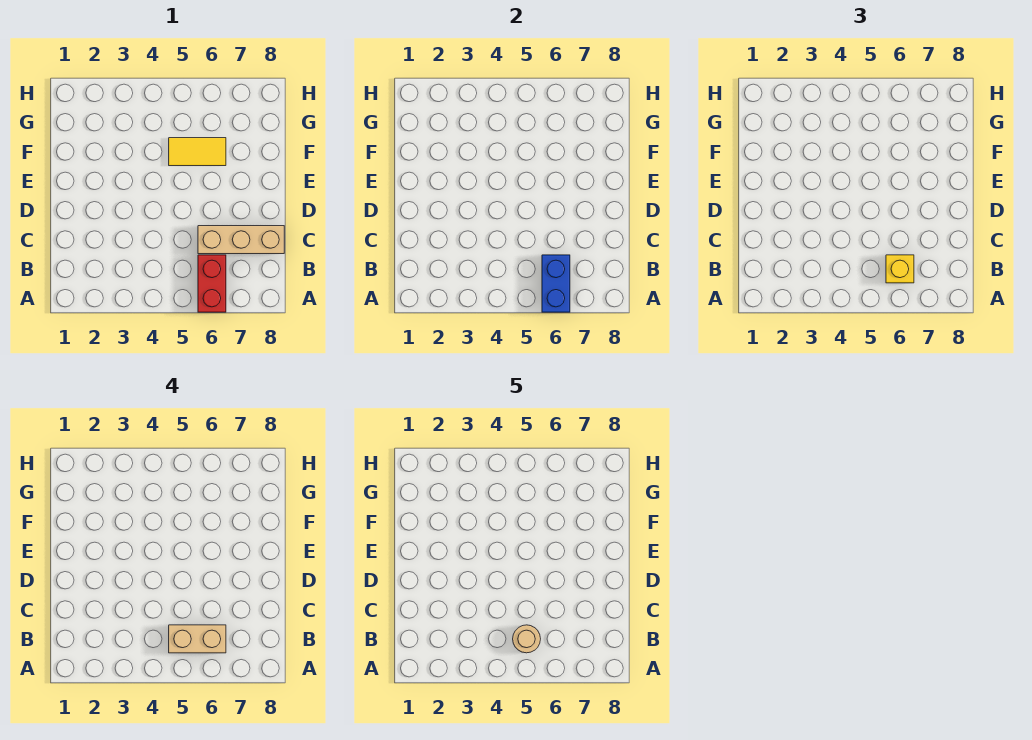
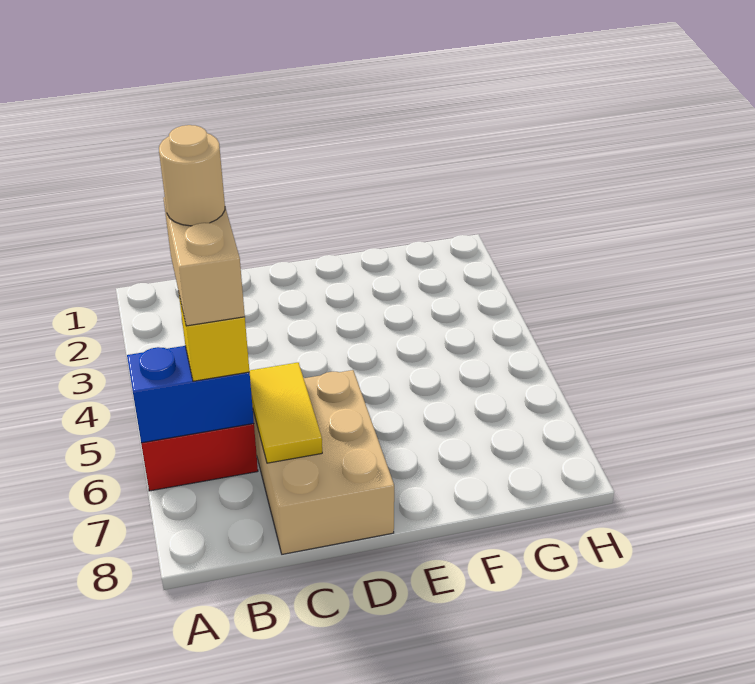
tan 1x3 brick [198,226,284,254] -> tan 2x3 brick [253,370,394,554]
yellow 1x2 tile [169,138,226,166] -> yellow 1x2 tile moved to [249,363,322,463]

